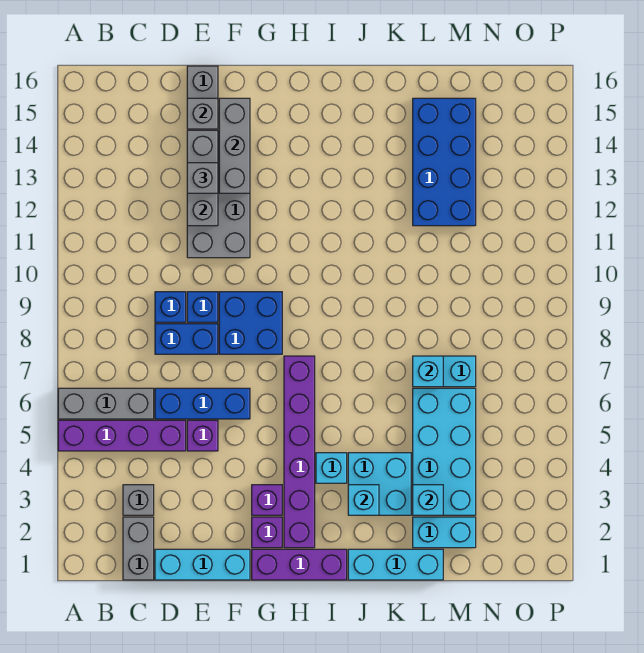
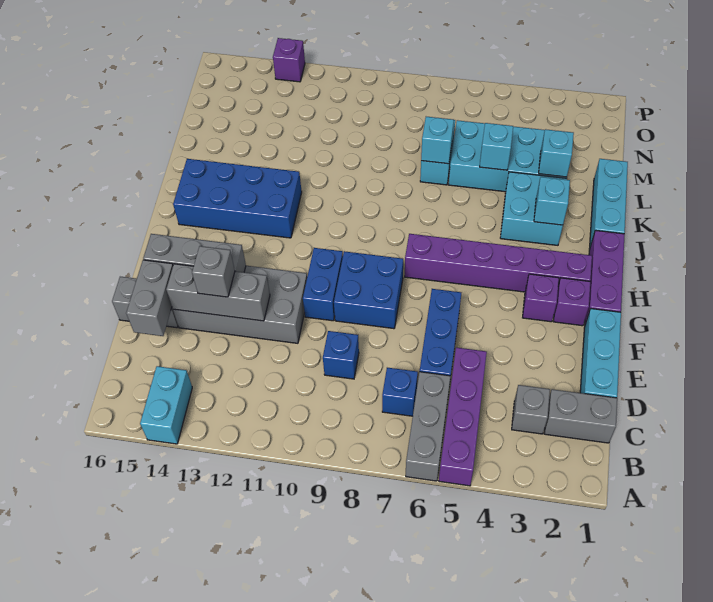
blue 1x2 brick [155,324,218,354] -> blue 1x2 brick moved to [303,248,343,321]
purple 1x1 brick [187,420,218,451] -> purple 1x1 brick moved to [273,38,305,82]
blue 1x1 brick [187,292,218,322] -> blue 1x1 brick moved to [382,368,418,416]
grey 1x1 brick [187,98,218,129] -> grey 1x2 brick [126,260,173,336]
cyan 1x1 brick [316,453,347,483] -> cyan 1x1 brick moved to [480,123,513,170]
cyan 1x2 brick [413,517,476,548] -> cyan 1x2 brick moved to [140,366,192,444]
blue 2x4 brick [413,98,476,226] -> blue 2x4 brick moved to [173,159,302,238]

